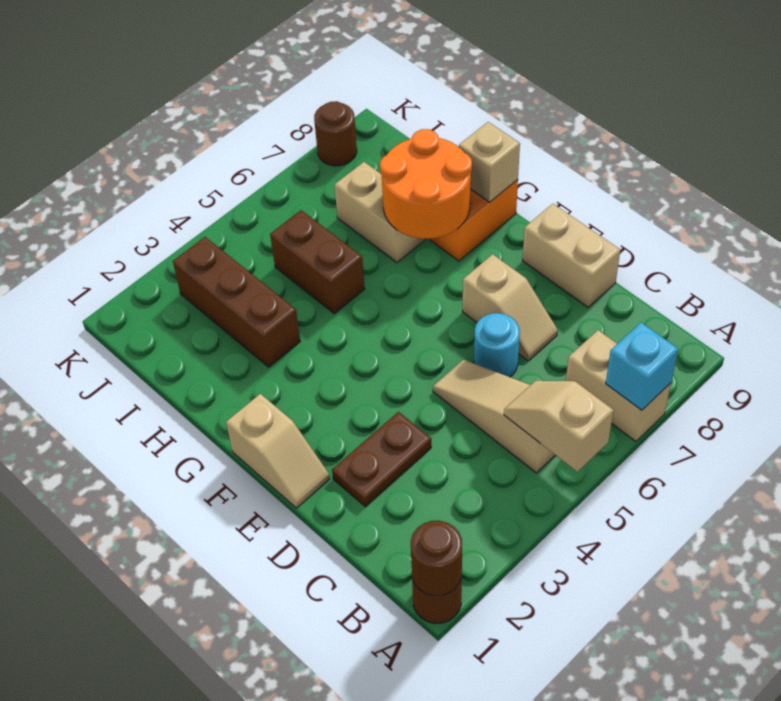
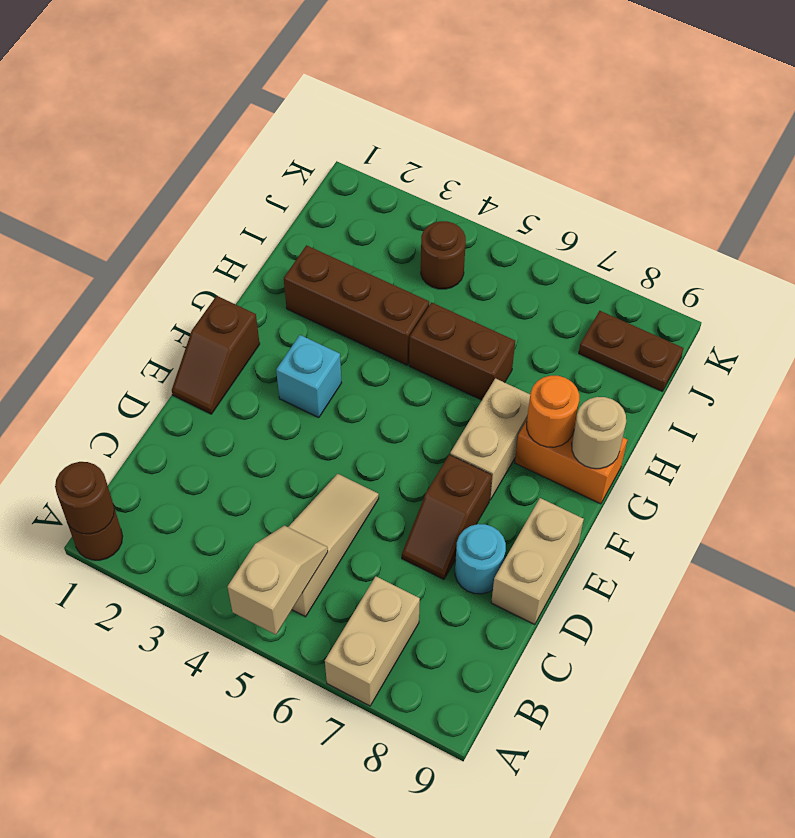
cyan 1x1 brick [606,323,678,410] -> cyan 1x1 brick moved to [276,335,341,418]
brown 1x2 plate [332,412,431,507] -> brown 1x2 plate moved to [579,311,684,391]
cyan 1x1 round brick [474,313,520,377] -> cyan 1x1 round brick moved to [455,524,506,594]
tan 1x2 slope [463,254,558,361] -> brown 1x2 slope [402,455,492,579]
tan 1x2 slope [226,394,330,508] -> brown 1x2 slope [172,296,260,414]
orange 2x2 round brick [380,129,472,239] -> orange 1x1 round brick [527,376,579,447]
tan 1x1 brick [459,122,520,202] -> tan 1x1 round brick [572,397,626,469]
brown 1x3 brick [173,237,300,367] -> brown 1x3 brick turned to [284,245,429,365]
brown 1x2 brick [270,210,364,314] -> brown 1x2 brick turned to [409,302,515,400]
tan 1x2 brick [335,162,426,262] -> tan 1x2 brick moved to [450,378,530,500]
brown 1x1 round brick [314,101,357,166] -> brown 1x1 round brick moved to [421,221,466,289]

